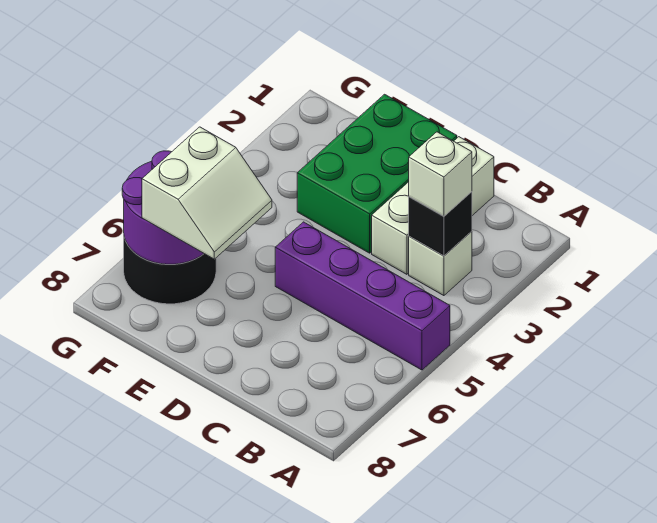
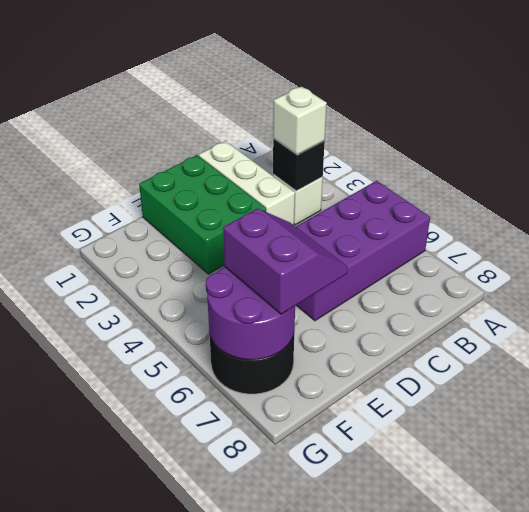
purple 1x4 brick [275,222,450,370] -> purple 2x4 brick [296,181,430,321]
white 2x2 slope [142,127,272,259] -> purple 2x2 slope [223,208,348,314]

